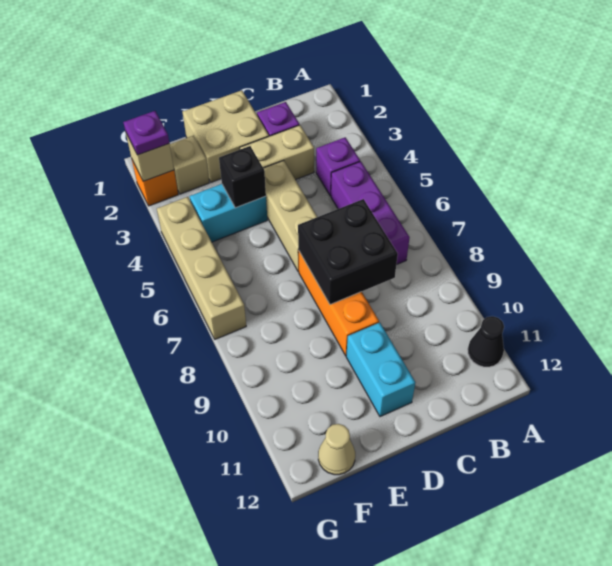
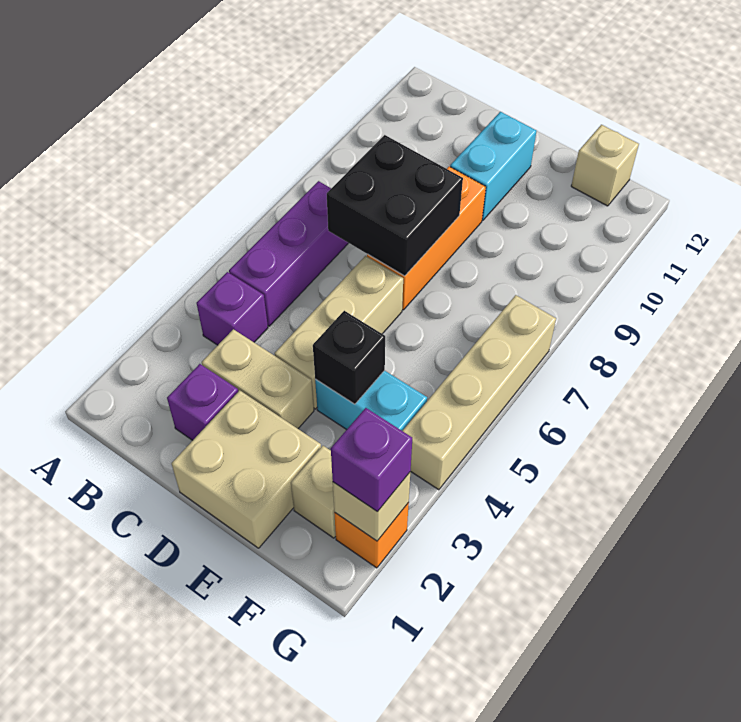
black 1x1 cone [468,316,504,367] -> none
tan 1x1 cone [318,424,355,475] -> tan 1x1 brick [571,125,639,206]
purple 1x1 plate [123,111,169,155] -> purple 1x1 brick [331,408,412,512]

